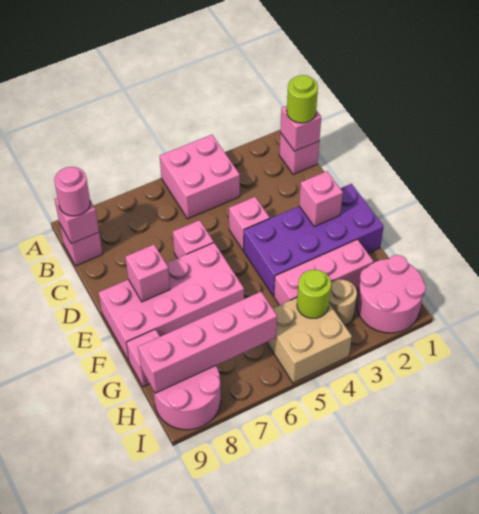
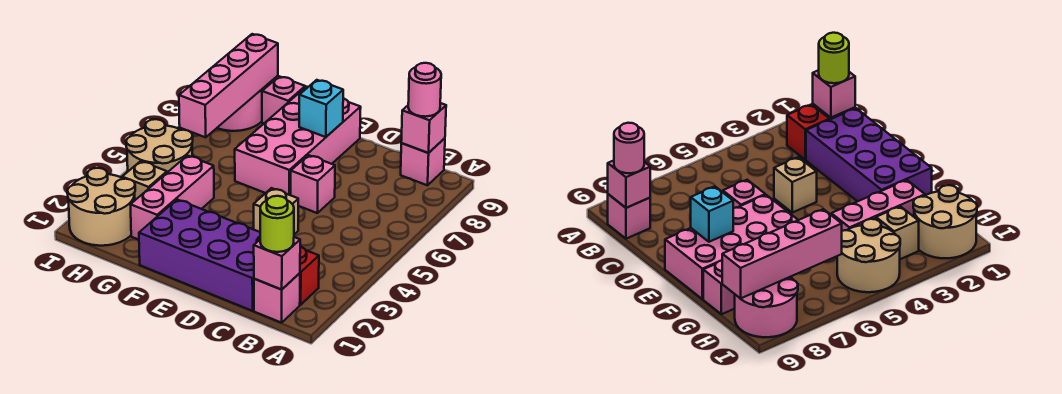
pink 2x2 brick [160,135,240,219] -> none
none -> red 1x1 brick [300,247,319,305]
pink 1x1 brick [229,197,270,251] -> tan 1x1 brick [254,188,298,234]
purple 2x4 brick [244,184,384,296] -> purple 2x4 brick turned to [139,200,260,311]
pink 1x1 brick [299,171,343,227] -> none
pink 1x1 brick [125,244,170,302] -> cyan 1x1 brick [299,80,343,137]
pink 2x2 round brick [357,255,426,333] -> tan 2x2 round brick [67,168,135,246]
tan 1x1 round brick [329,280,357,325] -> tan 1x1 brick [122,161,167,200]
tan 2x2 brick [267,298,352,383] -> tan 2x2 round brick [126,119,193,172]
lime 1x1 round brick [297,270,331,318] -> none

